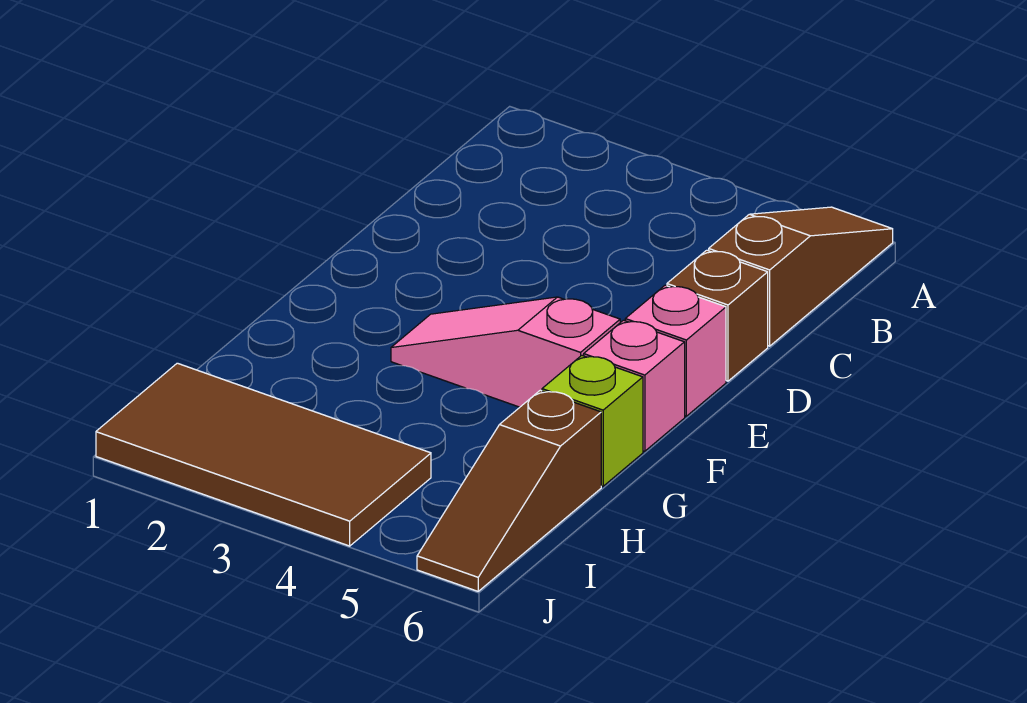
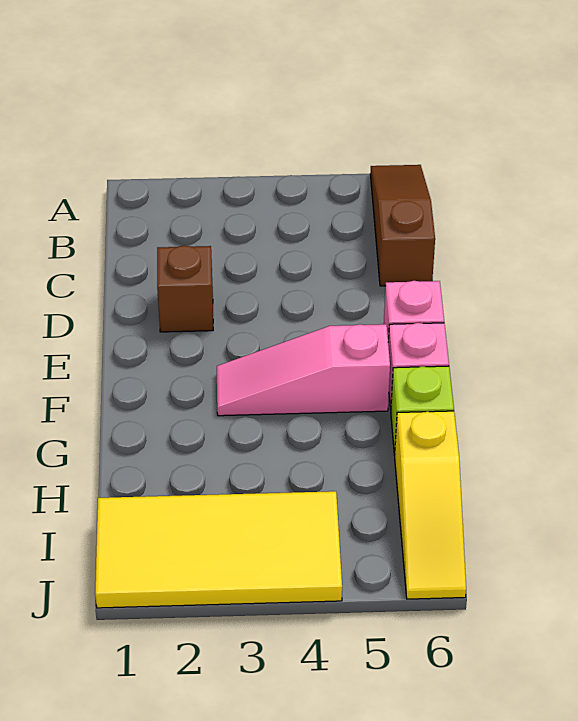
brown 1x1 brick [667,250,768,381] -> brown 1x1 brick moved to [157,245,213,332]
brown 1x3 slope [417,390,601,591] -> yellow 1x3 slope [394,411,466,599]
brown 2x4 tile [96,363,431,546] -> yellow 2x4 tile [95,491,342,608]

